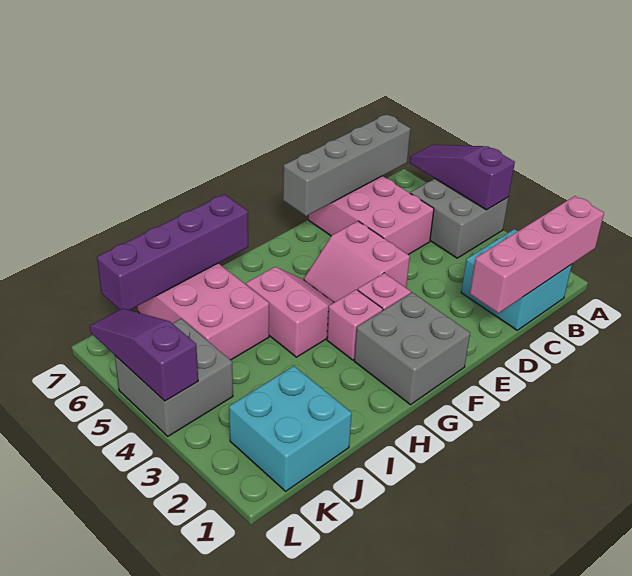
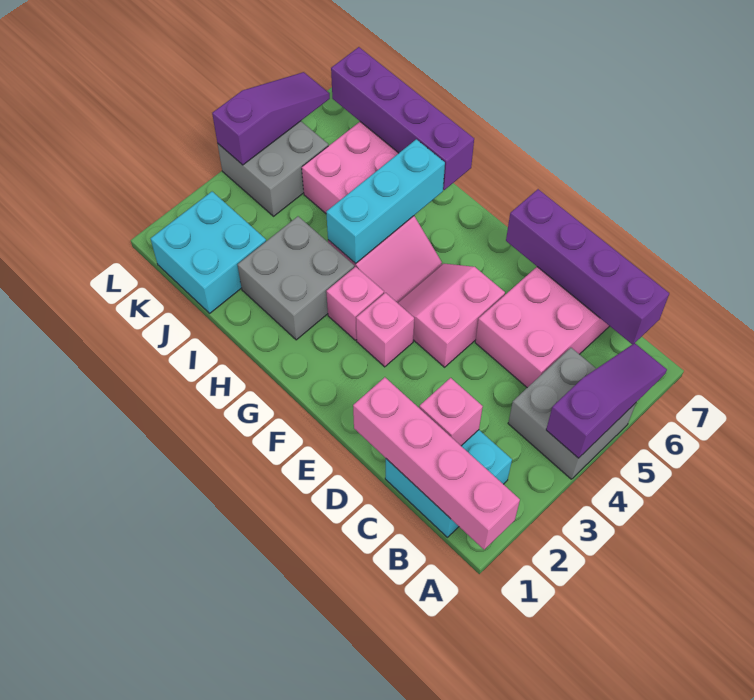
grey 1x4 brick [283,114,411,216] -> purple 1x4 brick [506,189,669,344]
none -> pink 1x1 brick [419,378,483,446]
grey 2x2 brick [354,292,470,405] -> grey 2x2 brick moved to [238,216,354,340]
none -> cyan 1x3 brick [326,139,445,264]

